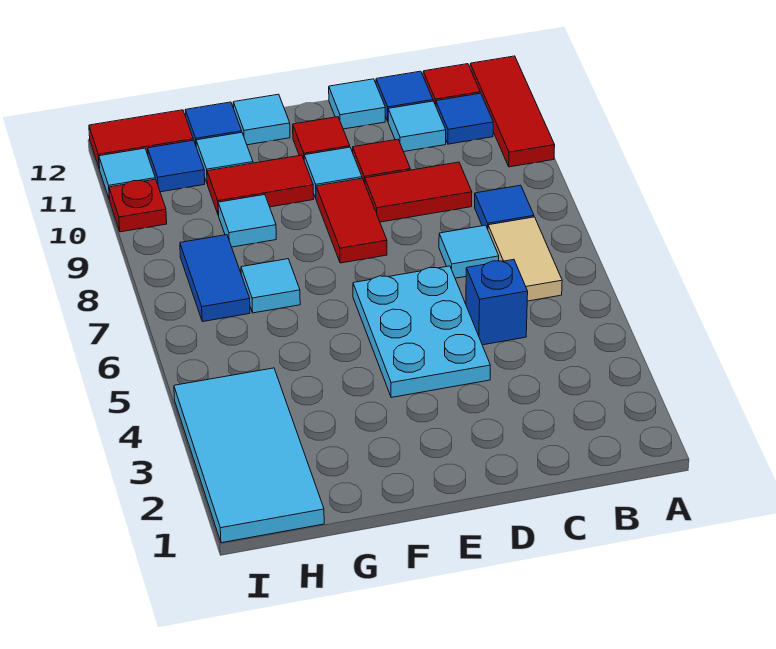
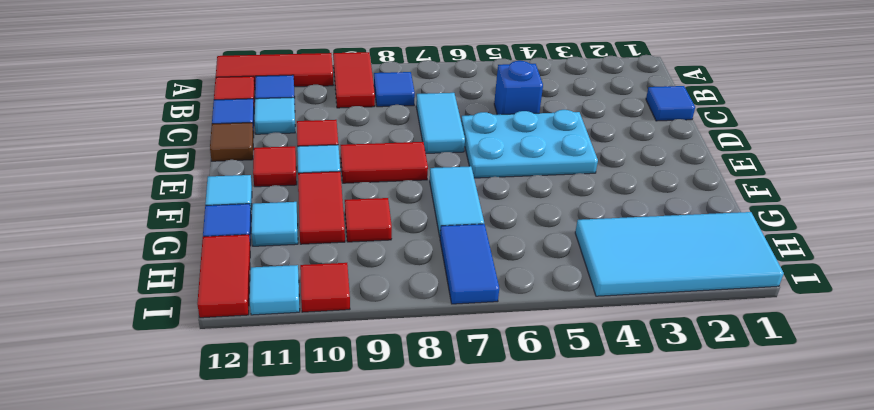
tan 1x2 tile [488,217,562,301] -> none
cyan 1x1 tile [439,225,499,278] -> cyan 1x2 tile [416,93,465,153]
red 1x2 tile [365,162,472,222] -> red 1x2 tile moved to [333,52,375,108]
cyan 1x1 tile [329,79,385,129] -> brown 1x1 tile [210,123,254,161]
cyan 1x1 tile [241,259,300,313] -> cyan 1x2 tile [430,166,484,236]
cyan 1x1 tile [218,195,276,247] -> red 1x1 tile [345,198,392,242]
blue 1x2 tile [180,235,250,322] -> blue 1x2 tile turned to [440,224,499,304]
blue 1x1 tile [148,140,205,192] -> blue 1x1 tile moved to [646,86,695,121]
red 1x1 plate [109,179,167,232] -> red 1x1 tile [300,263,350,312]

